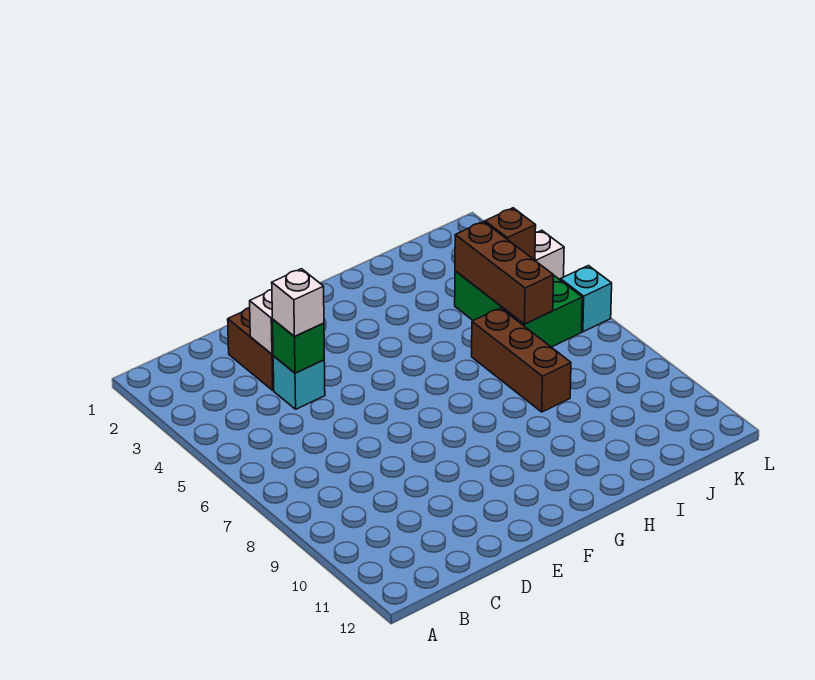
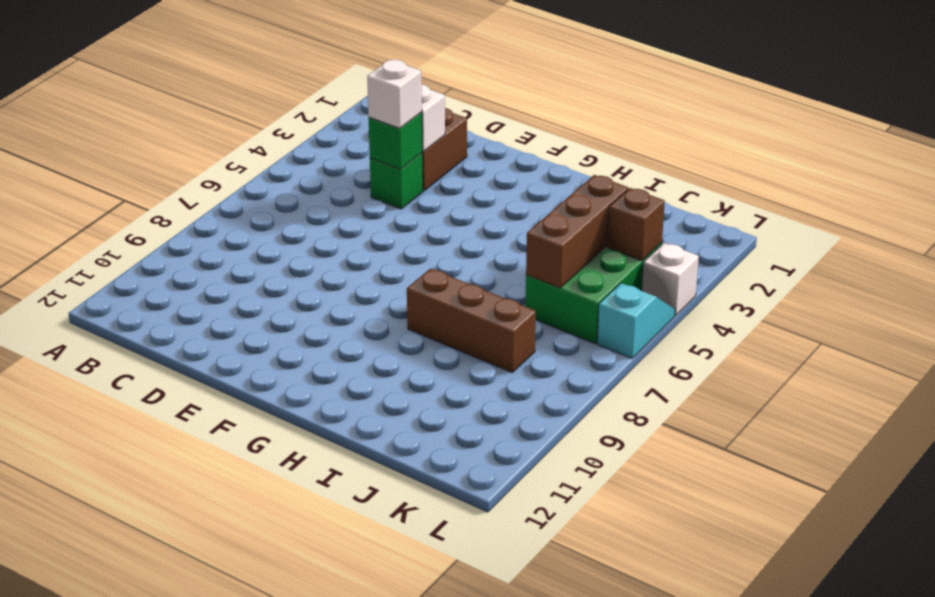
cyan 1x1 brick [273,356,325,409] -> green 1x1 brick [370,153,423,209]
brown 1x3 brick [472,308,571,412] -> brown 1x3 brick turned to [407,269,536,372]

